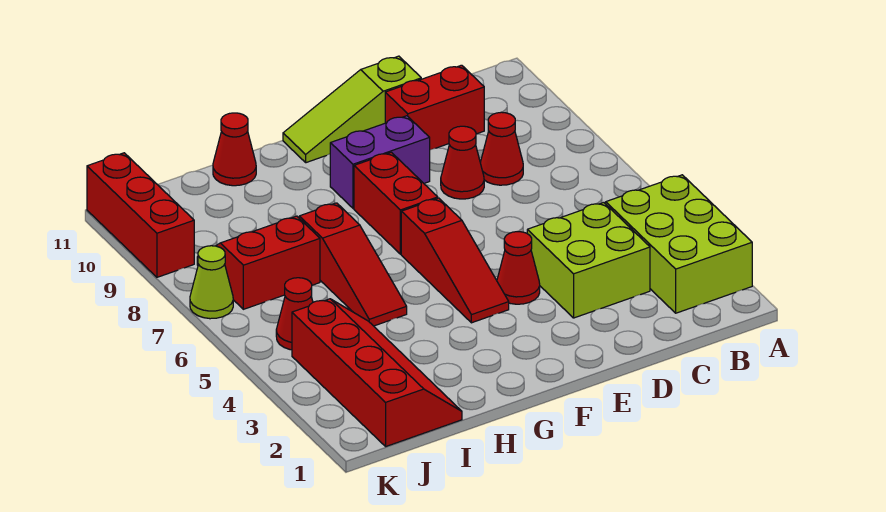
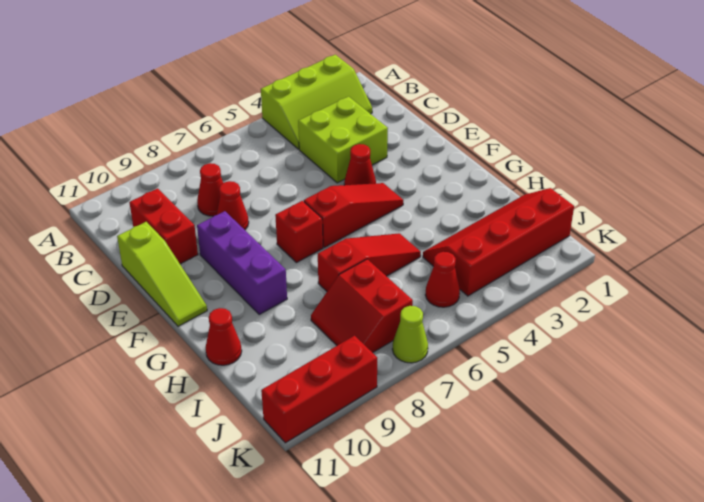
lime 2x3 brick [606,175,752,313] -> lime 2x3 slope [261,55,372,149]
purple 1x2 brick [330,116,430,208] -> purple 1x3 brick [197,211,287,315]
red 1x2 brick [354,152,438,254] -> red 1x1 brick [275,201,323,263]

